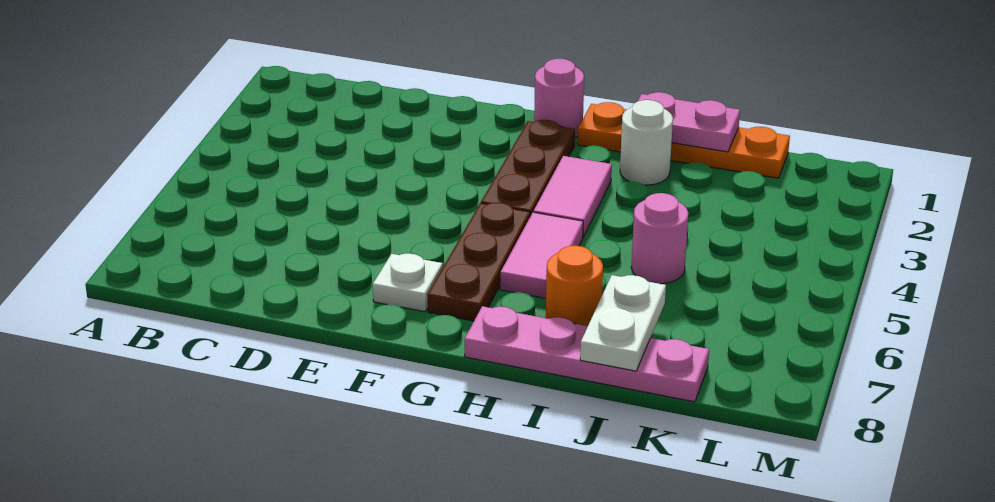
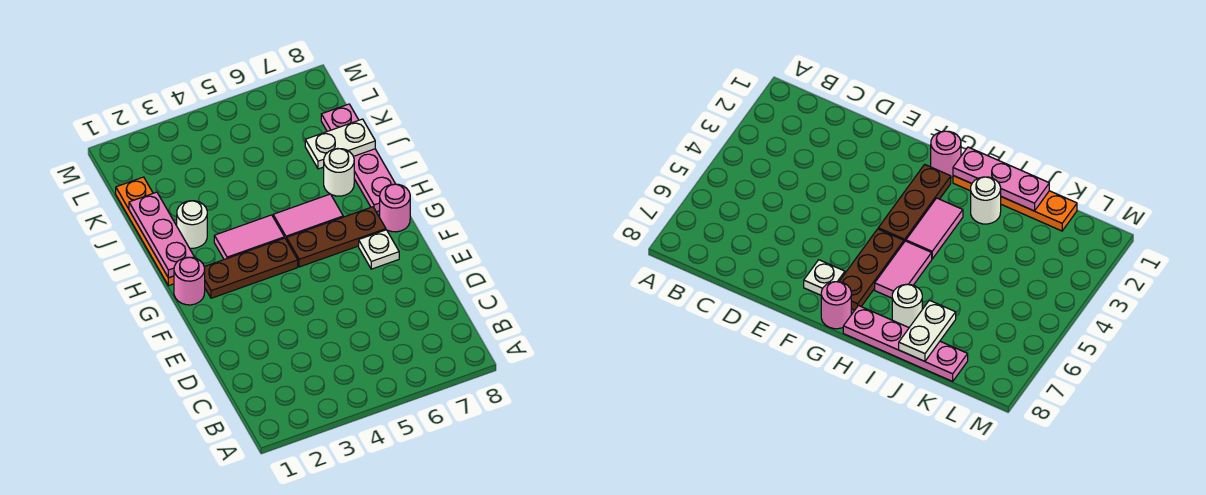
pink 1x2 plate [638,92,740,152] -> pink 1x3 plate [129,192,195,278]
orange 1x1 round brick [546,246,603,326] -> white 1x1 round brick [324,148,354,196]
pink 1x1 round brick [631,193,688,284] -> pink 1x1 round brick moved to [380,184,410,232]

